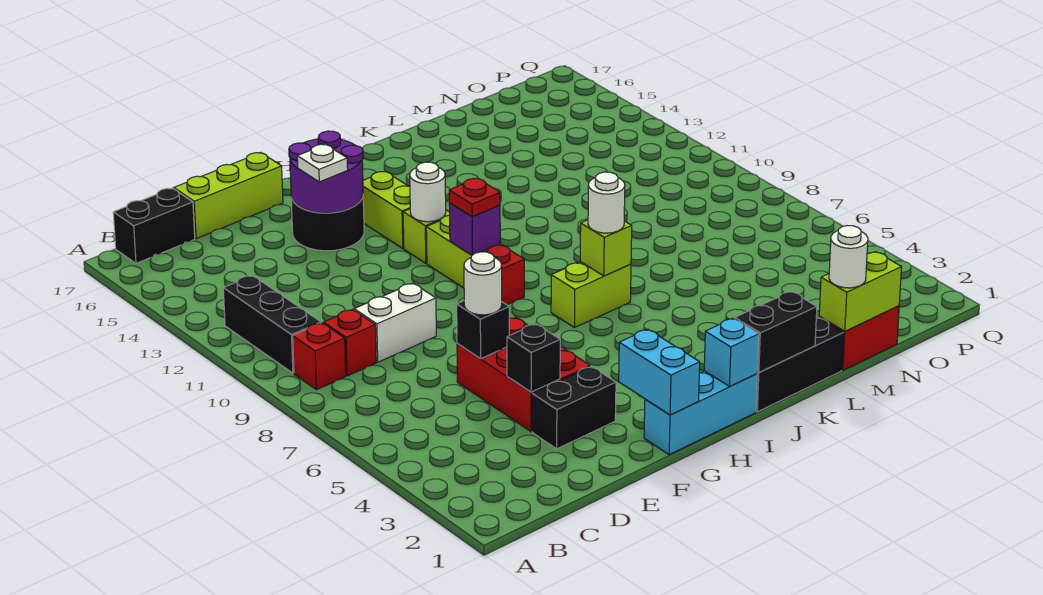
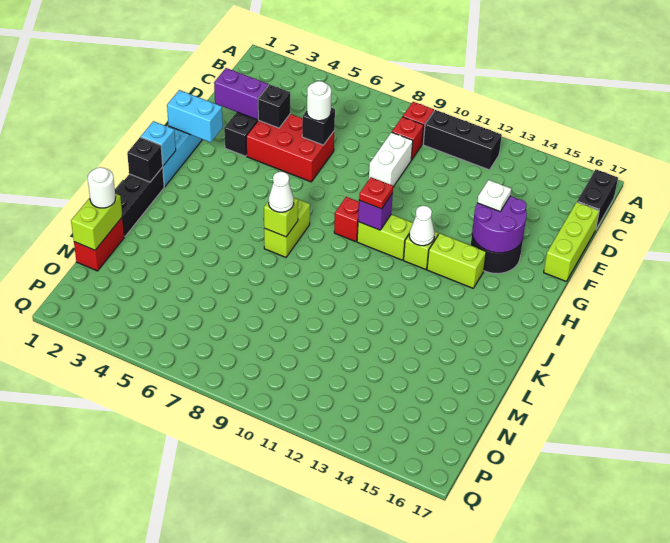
none -> purple 1x2 brick [214,68,268,120]
white 1x1 round brick [410,162,446,222] -> white 1x1 cone [409,206,435,246]
black 1x2 brick [735,291,817,373] -> black 1x1 brick [127,137,163,182]
white 1x1 round brick [588,172,625,233] -> white 1x1 cone [269,172,294,212]

